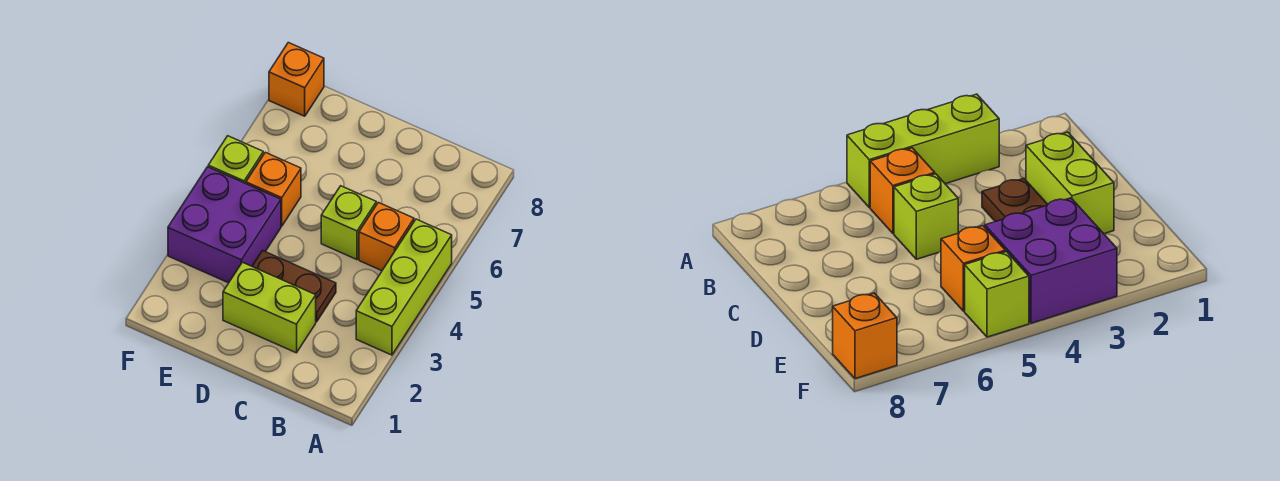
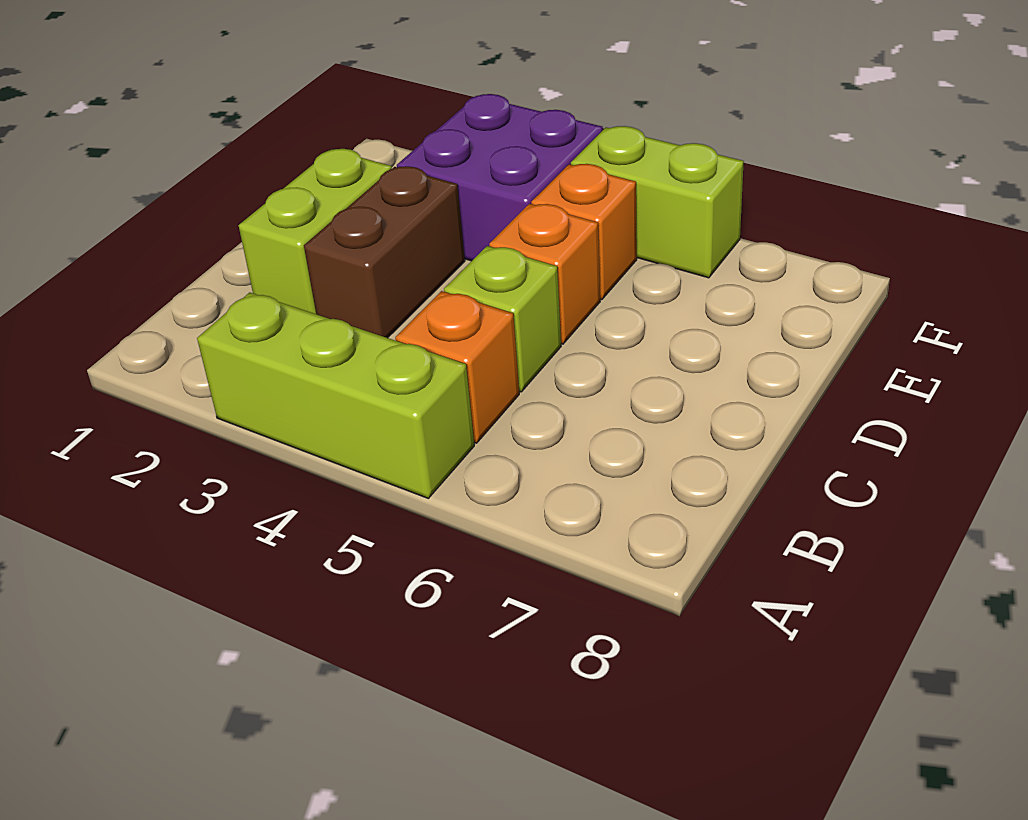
brown 1x2 plate [252,251,336,322] -> brown 1x2 brick [304,166,465,338]
lime 1x1 brick [208,136,263,184] -> lime 1x2 brick [571,126,744,278]
orange 1x1 brick [269,43,324,116] -> orange 1x1 brick moved to [489,204,600,344]

